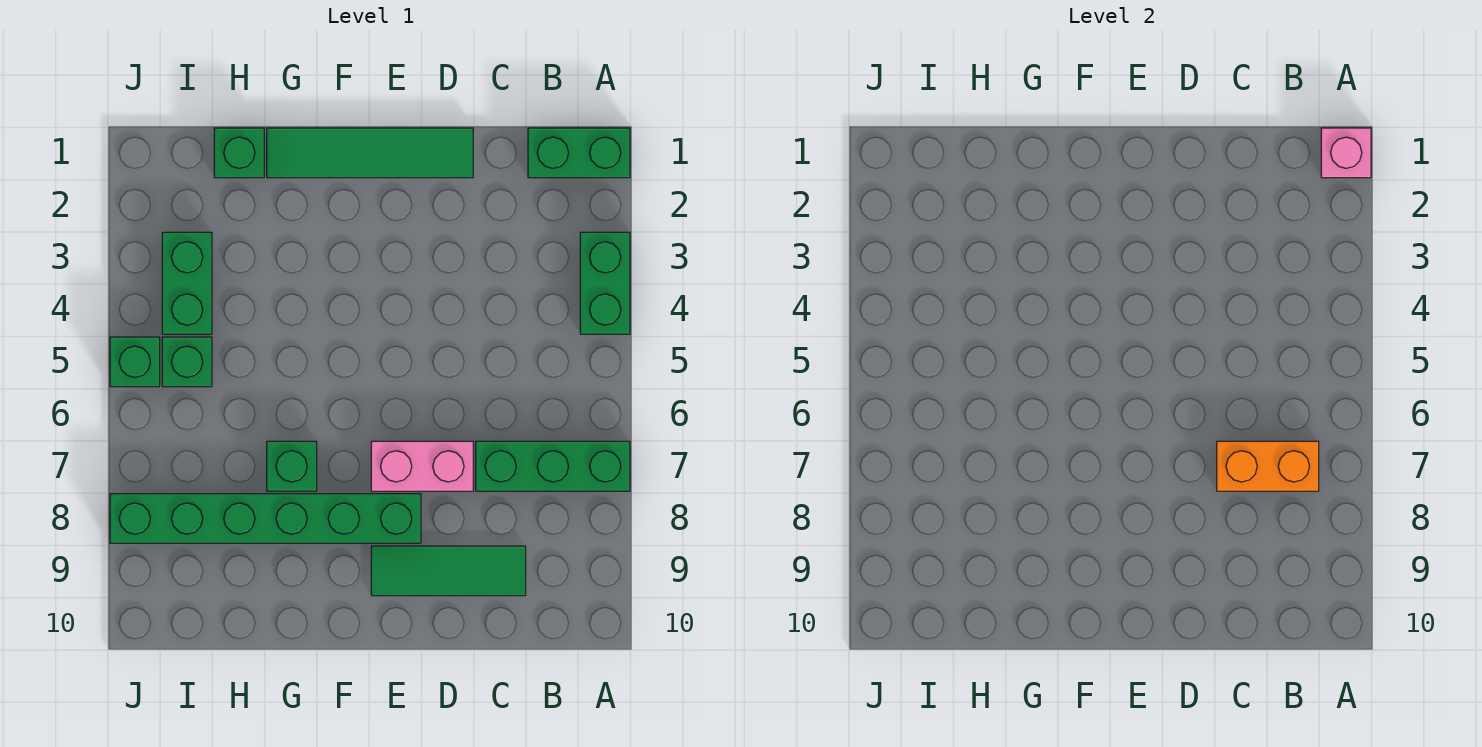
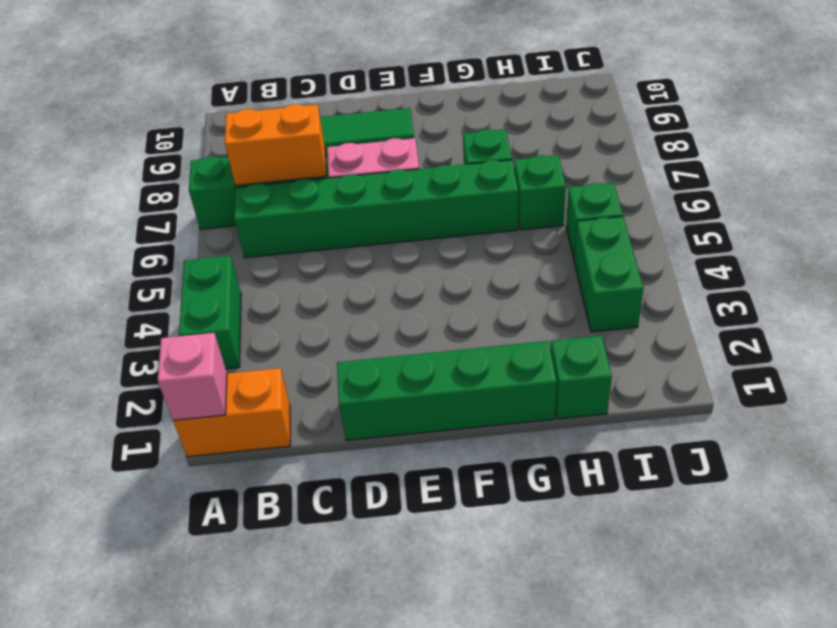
green 1x2 brick [528,128,630,178] -> orange 1x2 brick [173,368,290,457]
green 1x4 tile [267,128,473,178] -> green 1x4 brick [337,341,557,441]
green 1x6 brick [110,494,421,543] -> green 1x6 brick moved to [234,160,518,258]
green 1x1 brick [110,337,160,387] -> green 1x1 brick moved to [514,155,566,230]

